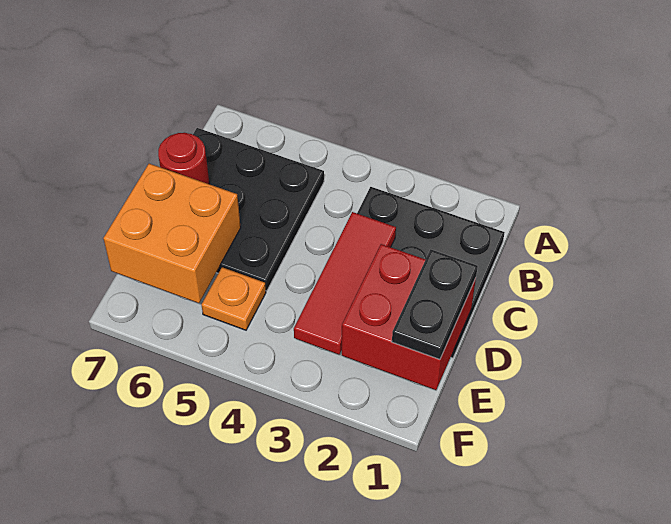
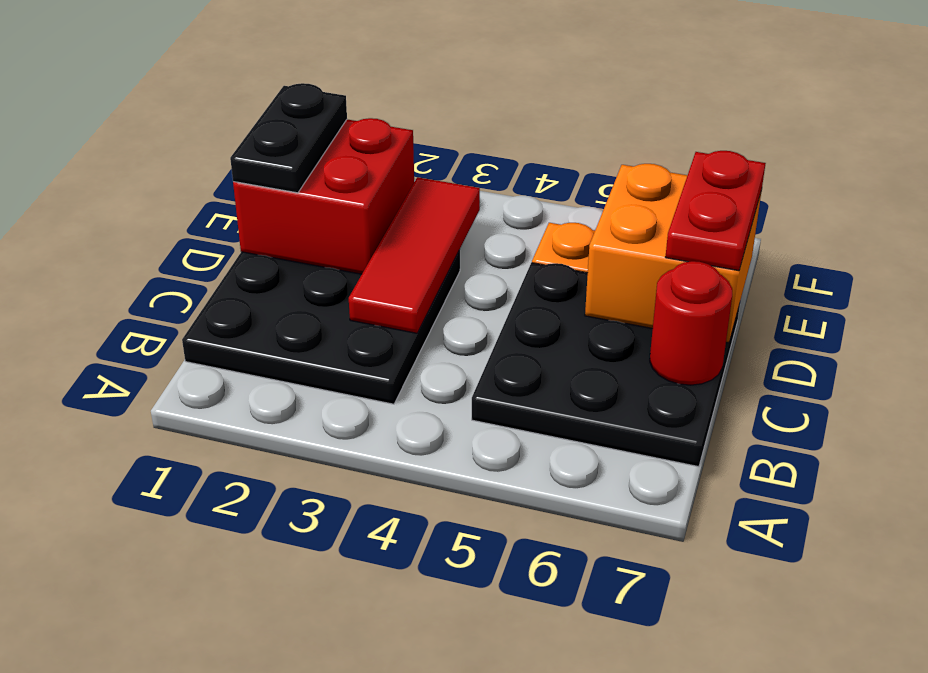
none -> red 1x2 plate [666,151,766,271]

